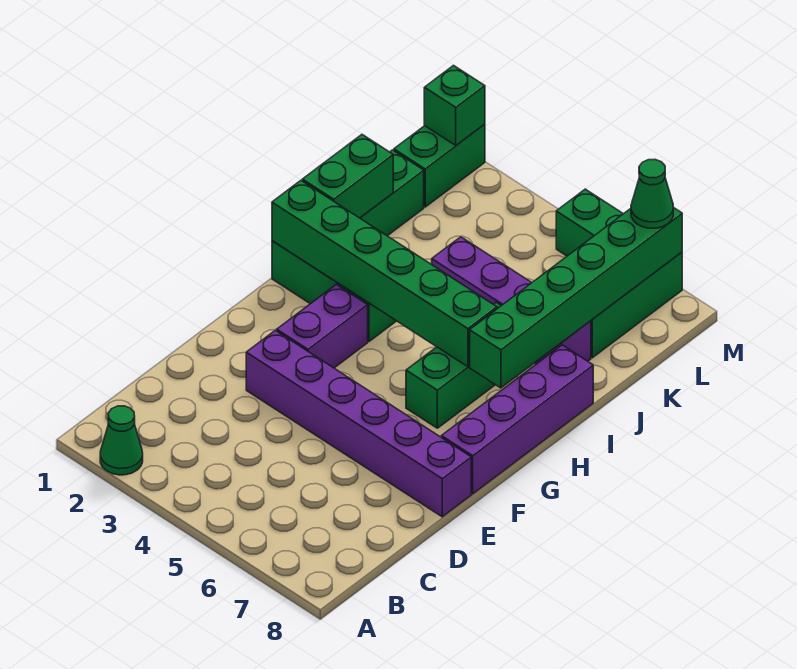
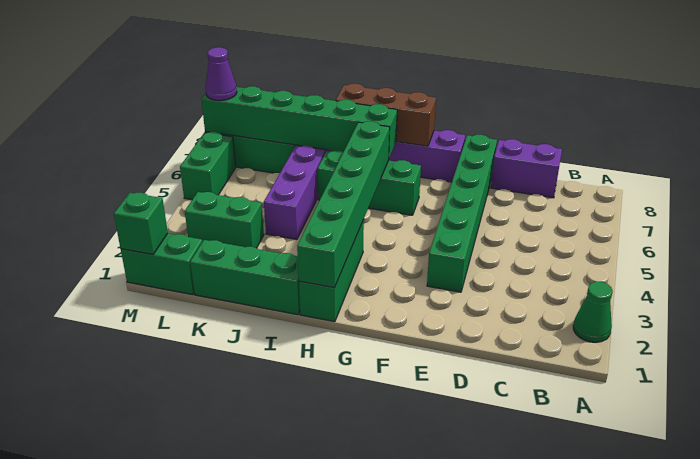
purple 1x6 brick [246,330,471,517] -> green 1x6 brick [427,135,497,292]
purple 1x2 brick [277,284,368,368] -> purple 1x2 brick moved to [491,139,562,198]
none -> brown 1x3 brick [335,84,436,146]
green 1x2 brick [302,135,393,218] -> green 1x2 brick moved to [185,192,264,248]
green 1x1 cone [631,159,673,228] -> purple 1x1 cone [205,47,237,100]

